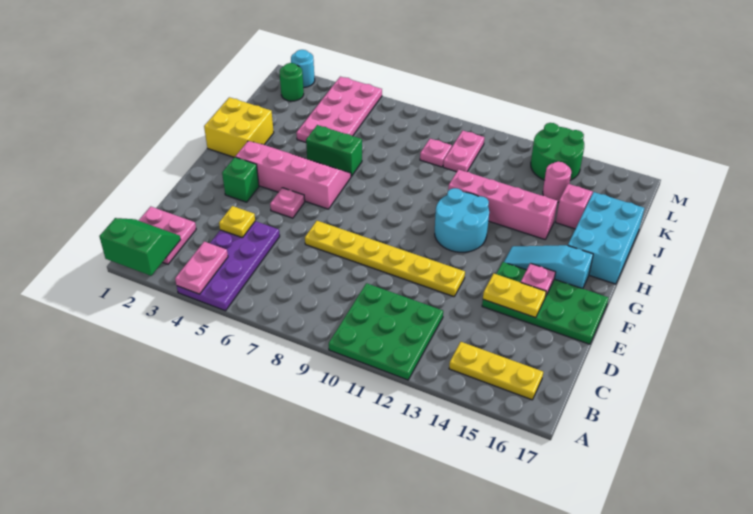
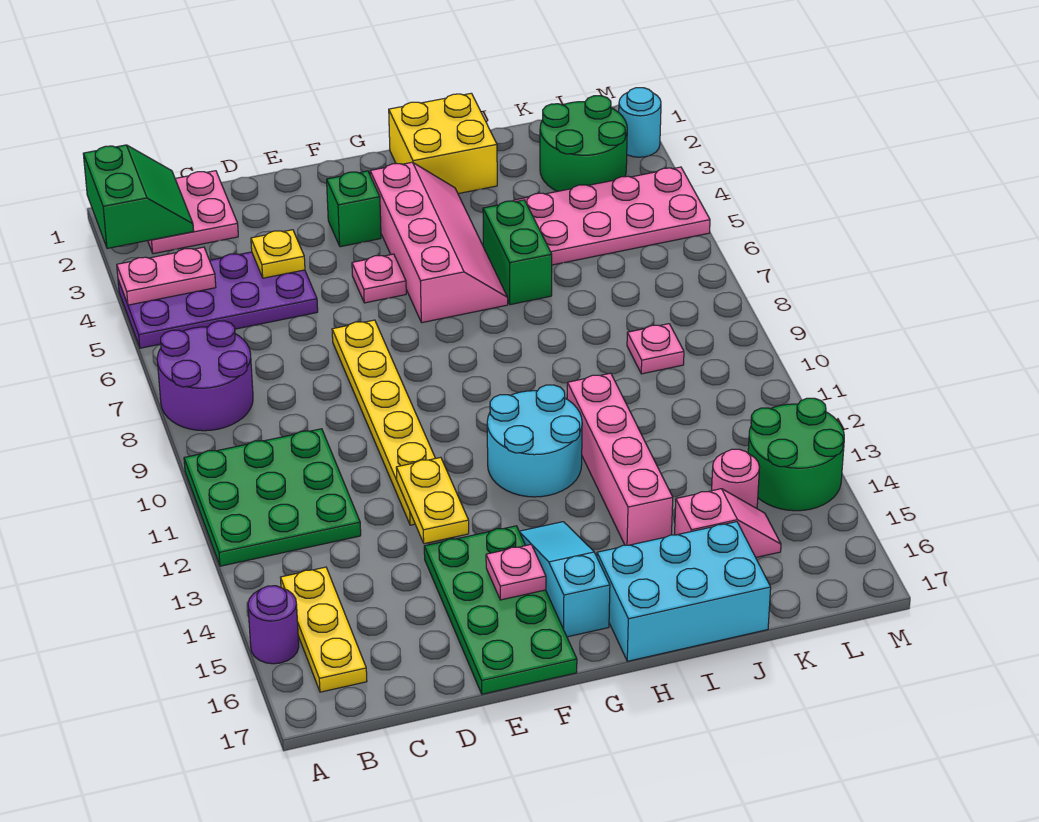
none -> purple 2x2 round brick [157,321,253,431]
none -> purple 1x1 round brick [248,586,299,664]
yellow 1x2 plate [483,274,546,318] -> yellow 1x2 plate moved to [396,457,469,544]
pink 1x2 plate [443,131,484,172] -> none
green 1x1 round brick [280,63,304,101] -> green 2x2 round brick [540,96,627,191]

